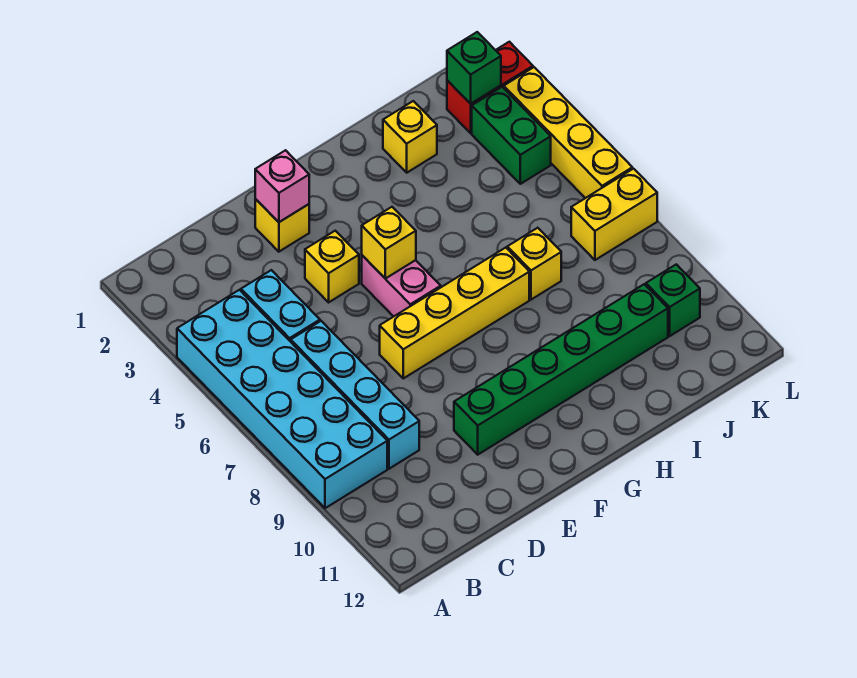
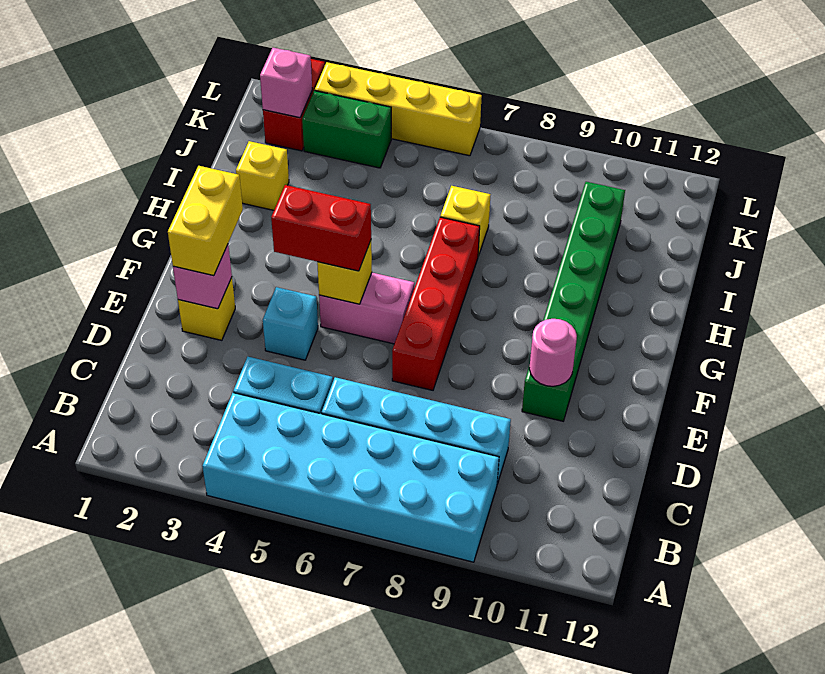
yellow 1x1 brick [305,231,359,302] -> cyan 1x1 brick [263,287,318,360]
yellow 1x4 brick [380,248,529,378] -> red 1x4 brick [392,217,480,390]
none -> pink 1x1 round brick [529,319,577,386]
none -> red 1x2 brick [271,185,371,271]
green 1x1 brick [447,32,501,104] -> pink 1x1 brick [260,48,312,118]
yellow 1x2 brick [571,169,657,260] -> yellow 1x2 brick moved to [168,166,243,276]
green 1x1 brick [646,264,700,336] -> none

